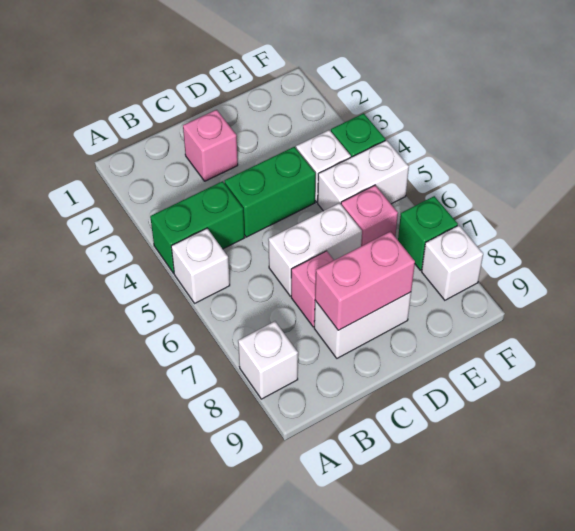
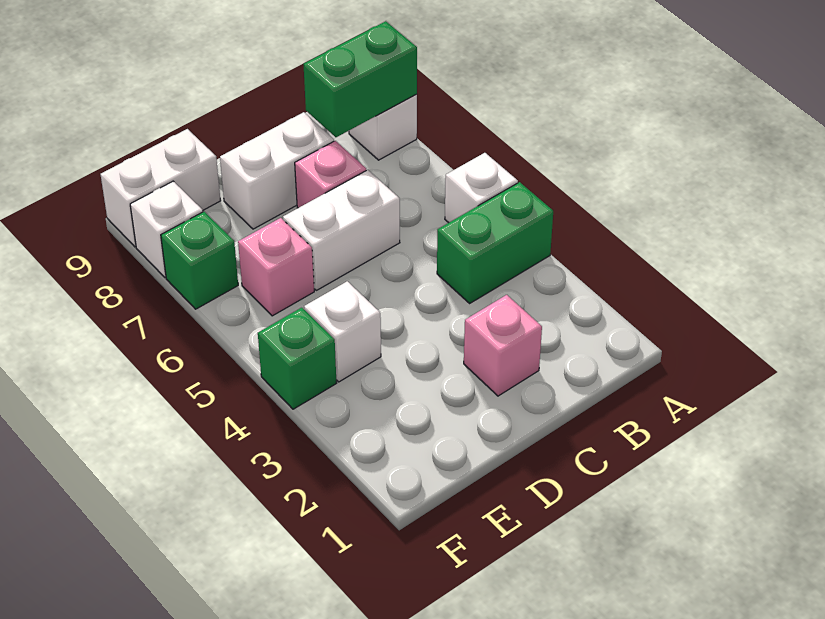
green 1x2 brick [225,147,316,237] -> green 1x2 brick moved to [303,21,417,137]
pink 1x2 brick [315,232,415,330] -> none
white 1x2 brick [318,140,409,211] -> white 1x2 brick moved to [100,129,221,247]

